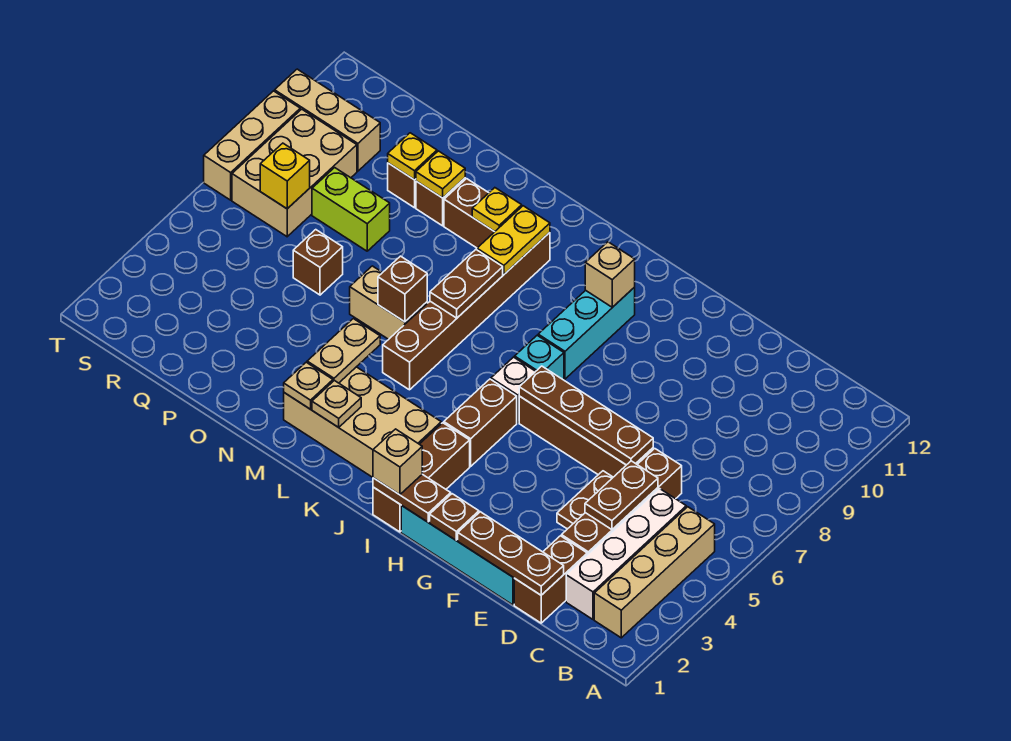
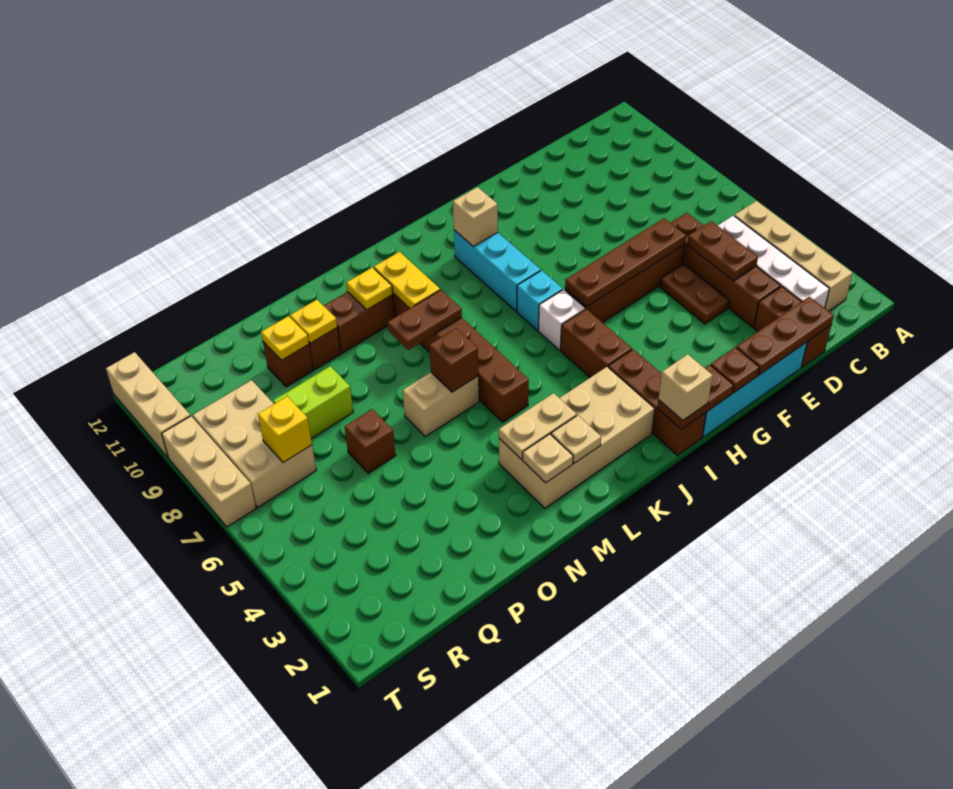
brown 1x2 plate [430,250,503,318] -> brown 1x2 plate turned to [387,290,462,350]
tan 1x2 plate [307,319,380,383] -> tan 1x2 plate turned to [499,393,577,459]
tan 1x3 brick [275,69,380,171] -> tan 1x3 brick turned to [106,352,190,457]

